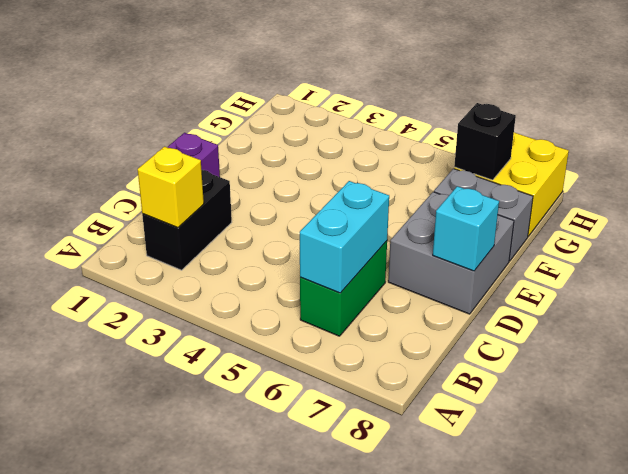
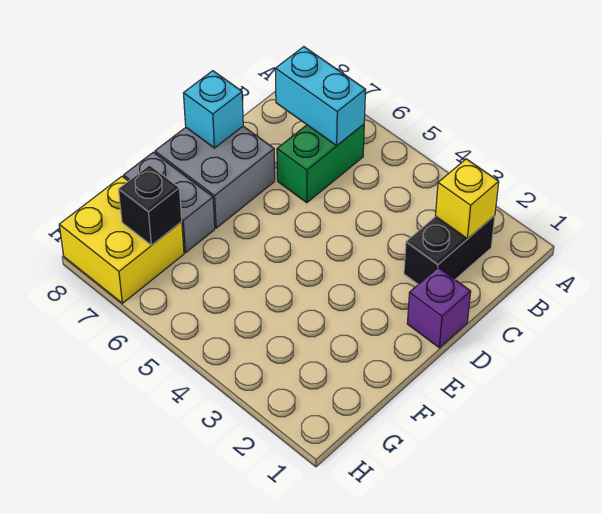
cyan 1x2 brick [300,181,389,293] -> cyan 1x2 brick turned to [275,47,366,146]

